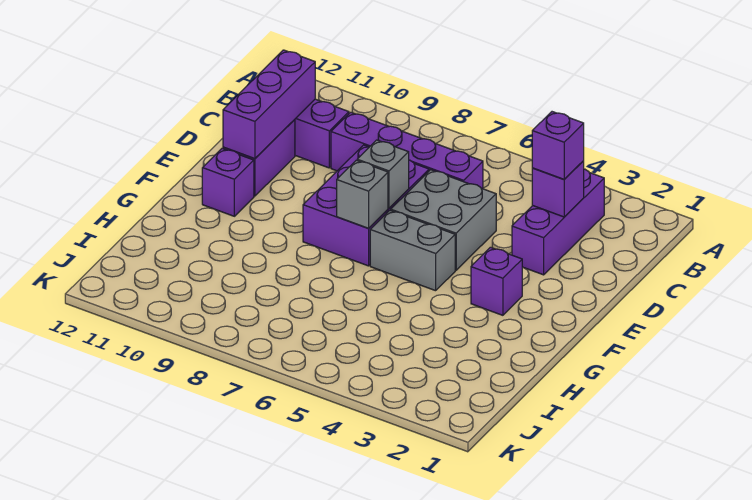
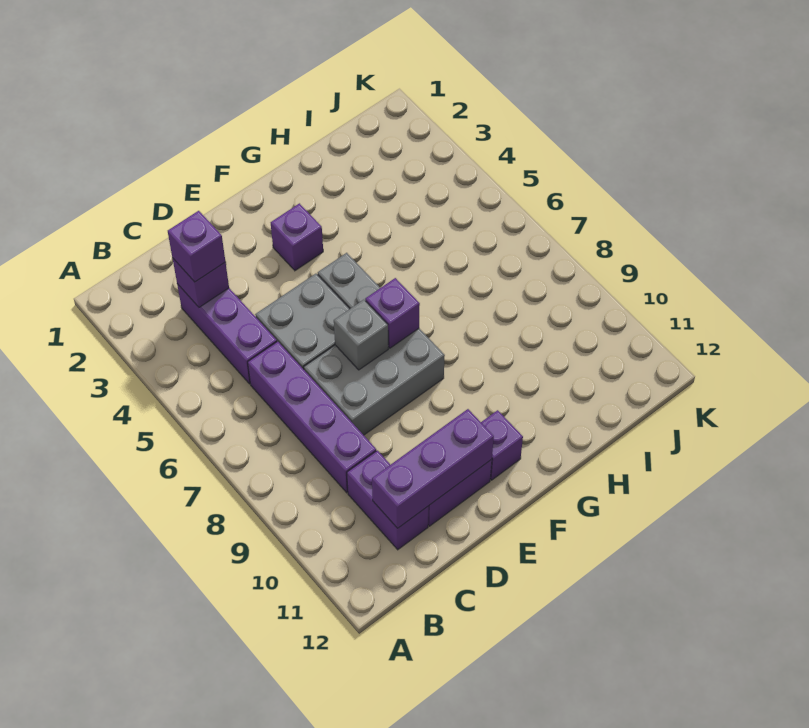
purple 1x3 brick [512,169,604,275] -> purple 1x3 brick turned to [177,284,277,384]
purple 2x3 brick [303,145,429,266] -> grey 2x3 brick [304,329,445,435]
grey 1x1 brick [337,160,388,228] -> purple 1x1 brick [365,278,420,348]

